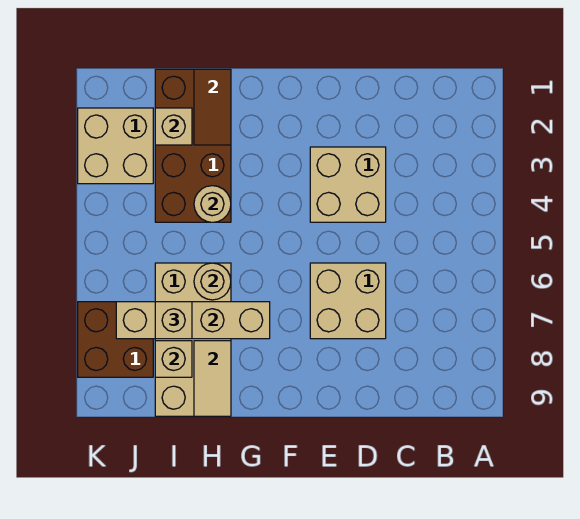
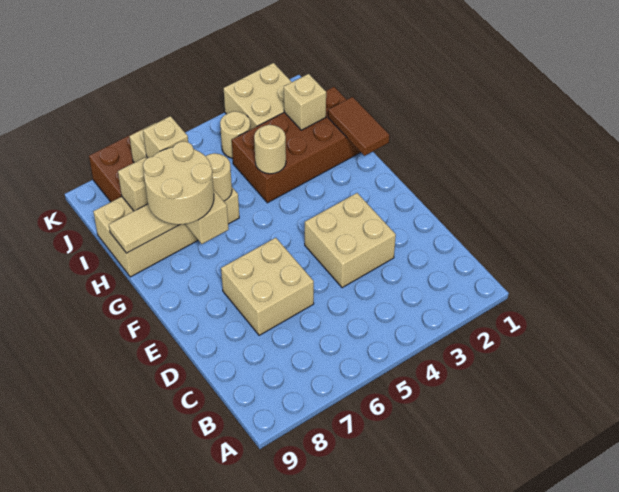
none -> tan 2x2 round brick [143,141,214,224]
brown 1x2 tile [194,69,231,145] -> brown 1x2 tile turned to [328,97,389,156]
none -> tan 1x1 round brick [220,111,250,158]

